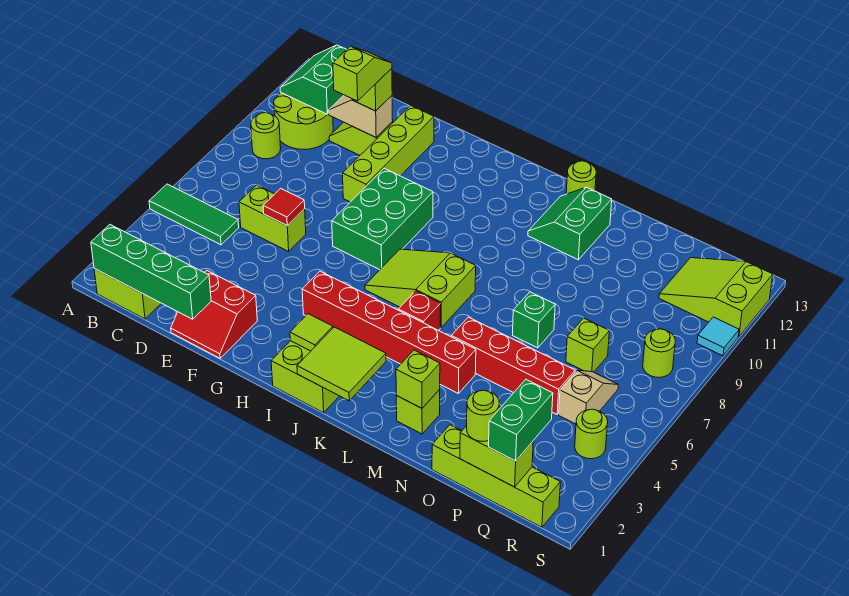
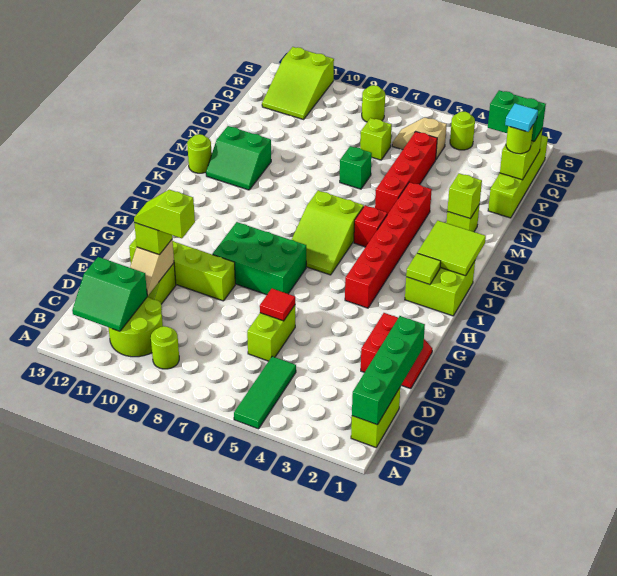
cyan 1x1 tile [697,317,739,356] -> cyan 1x1 tile moved to [505,104,538,132]

